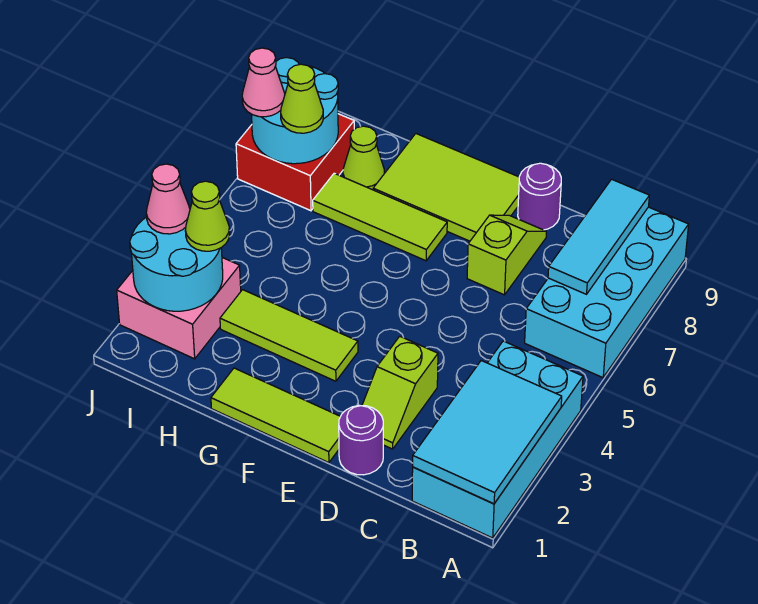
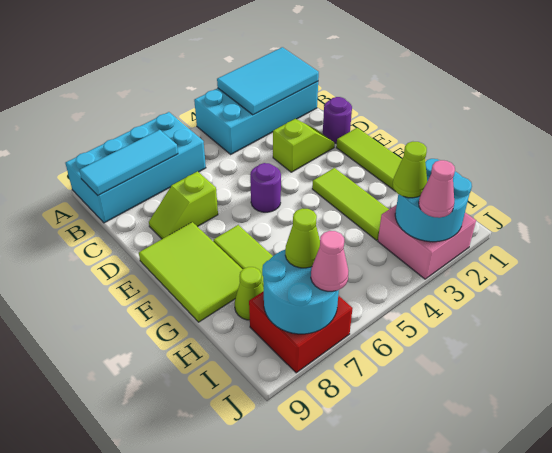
purple 1x1 round brick [518,163,561,230] -> purple 1x1 round brick moved to [250,163,281,212]

